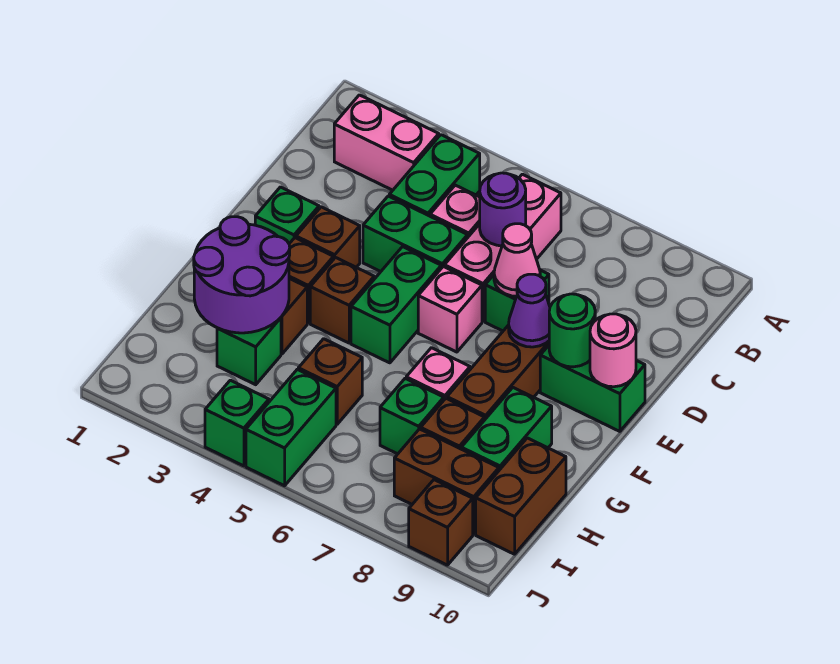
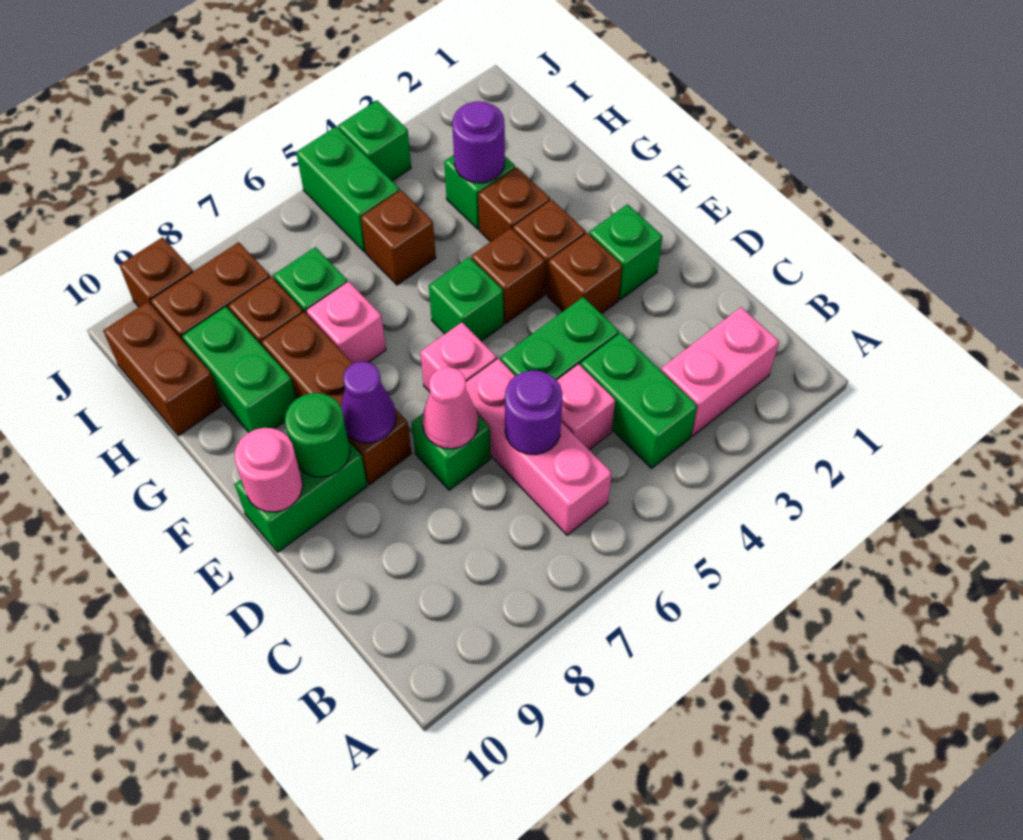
green 1x2 brick [351,247,441,363] -> green 1x1 brick [429,257,503,341]
purple 2x2 round brick [194,217,290,333] -> purple 1x1 round brick [452,101,505,183]

